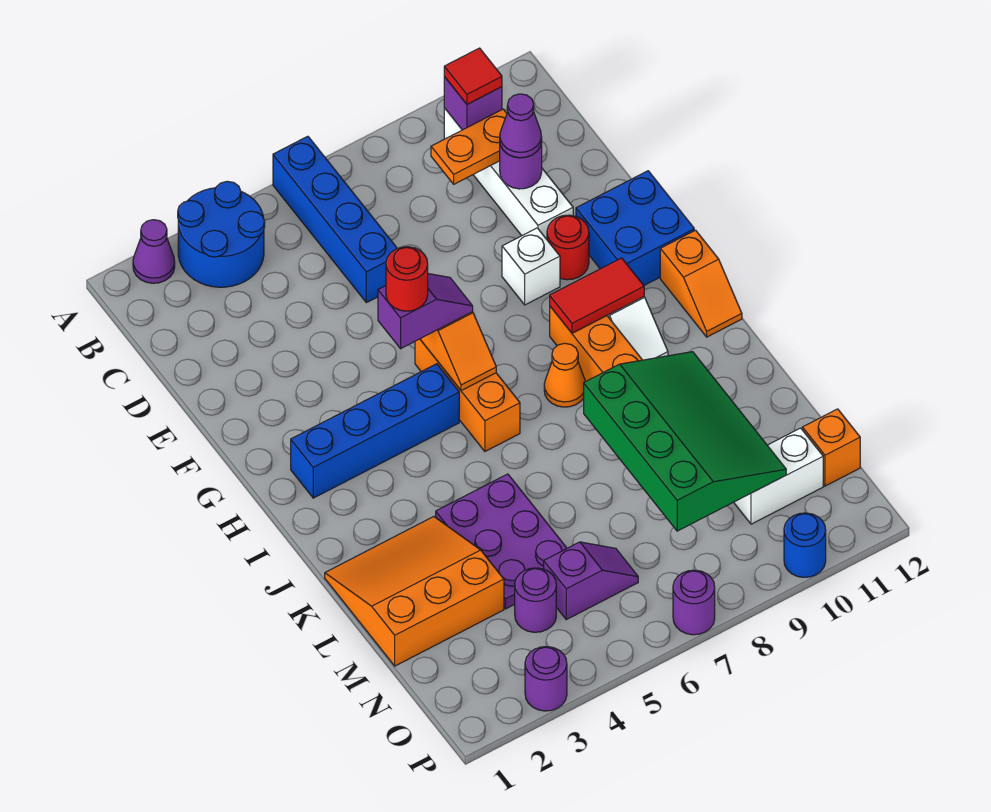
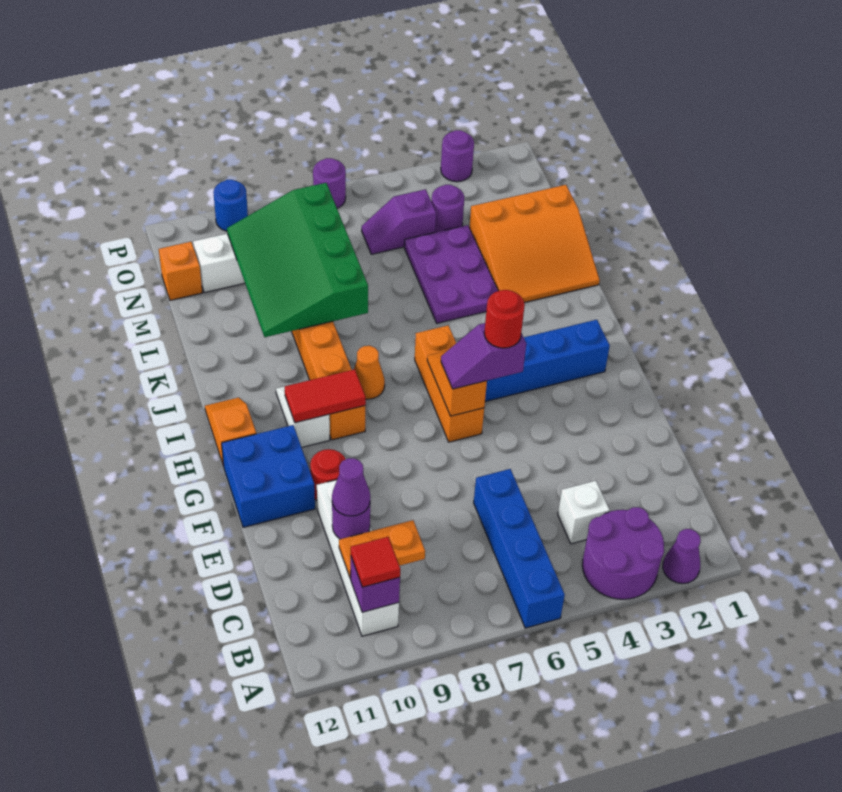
blue 2x2 round brick [178,181,265,287] -> purple 2x2 round brick [582,507,664,599]
white 1x1 brick [502,228,560,305] -> white 1x1 brick moved to [558,481,610,544]

